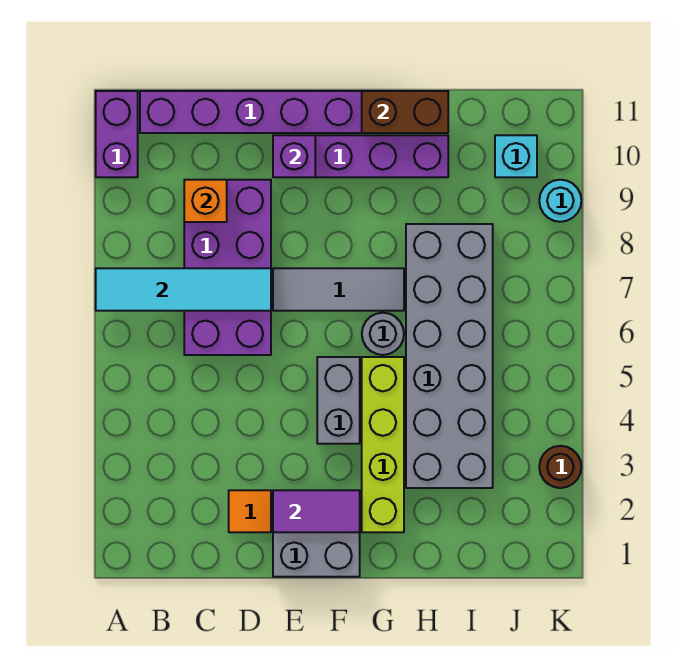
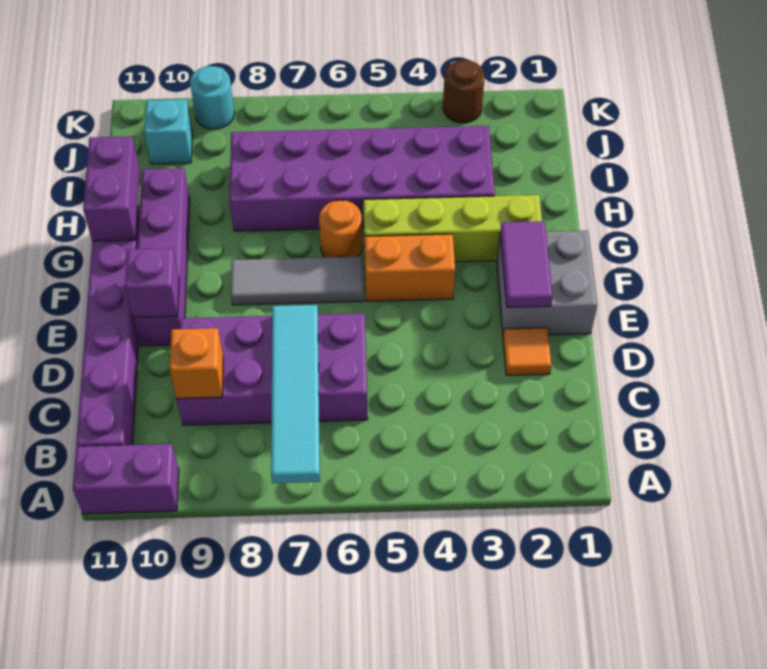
grey 1x3 tile [273,268,404,311] -> grey 1x3 tile turned to [231,257,364,305]
grey 1x2 brick [317,357,360,444] -> orange 1x2 brick [365,234,455,301]
grey 1x1 round brick [362,313,404,355] -> orange 1x1 round brick [319,200,362,257]
brown 1x2 brick [362,91,448,133] -> purple 1x2 brick [83,136,140,241]
grey 2x6 brick [406,224,493,488] -> purple 2x6 brick [229,126,495,231]

